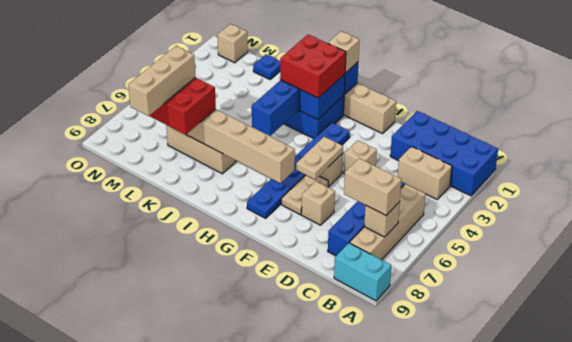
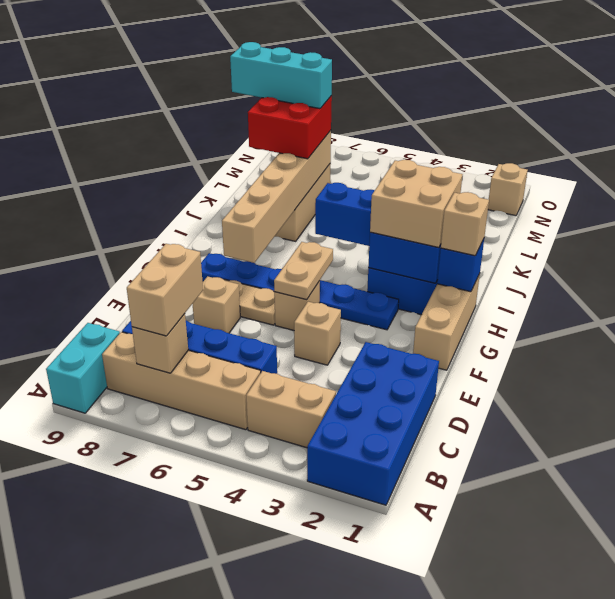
tan 1x2 brick [398,147,452,199] -> tan 1x2 brick turned to [246,371,336,448]
tan 1x2 plate [296,137,343,179] -> tan 1x2 plate turned to [274,242,333,300]
red 2x2 brick [280,35,346,98] -> tan 2x2 brick [370,160,462,248]
blue 1x1 plate [253,54,280,79] -> none
tan 1x3 brick [128,46,196,116] -> cyan 1x3 brick [230,42,332,109]

